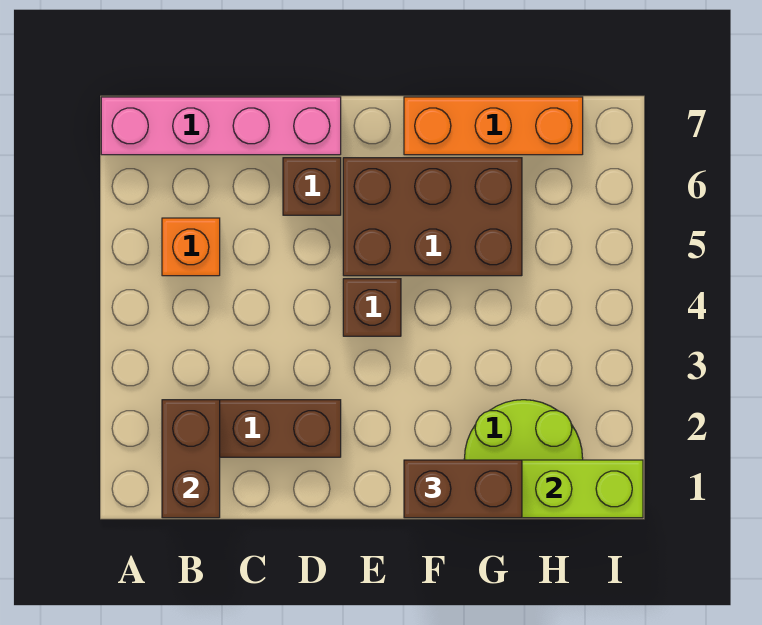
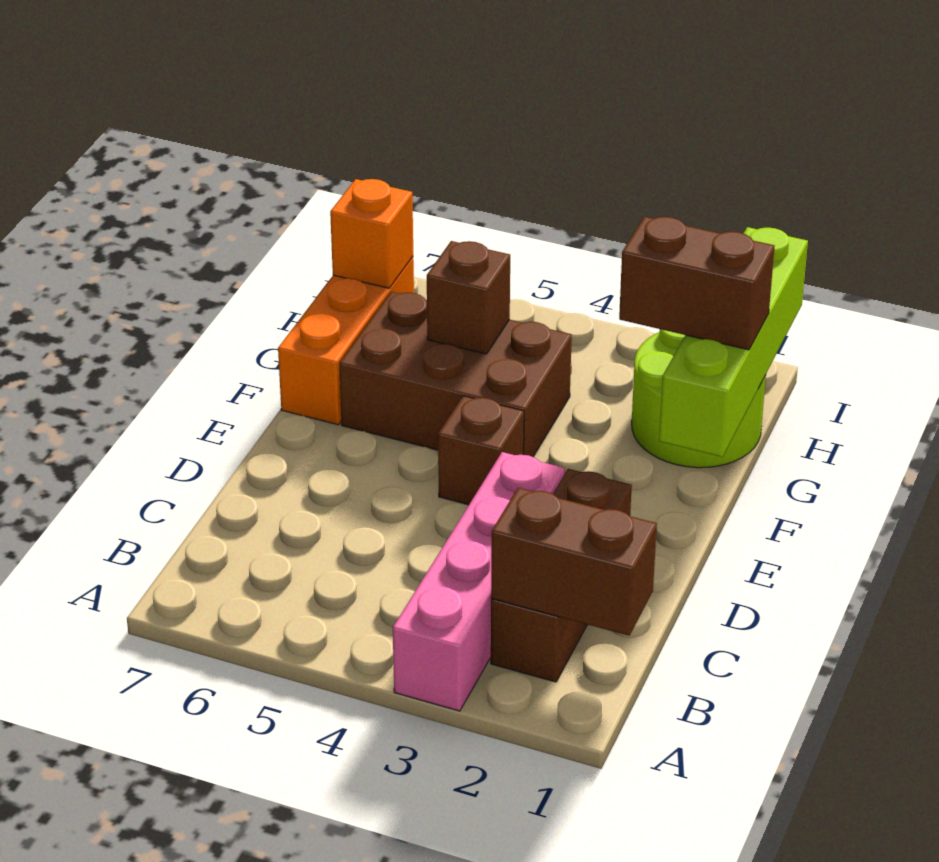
pink 1x4 brick [101,97,341,155] -> pink 1x4 brick moved to [393,452,565,711]
orange 1x1 brick [162,218,220,276] -> orange 1x1 brick moved to [330,179,413,288]
brown 1x1 brick [283,158,341,215] -> brown 1x1 brick moved to [427,241,510,354]
brown 2x3 brick [343,158,522,276] -> brown 2x3 brick turned to [339,292,572,457]
brown 1x2 brick [404,460,522,518] -> brown 1x2 brick turned to [619,216,775,350]

